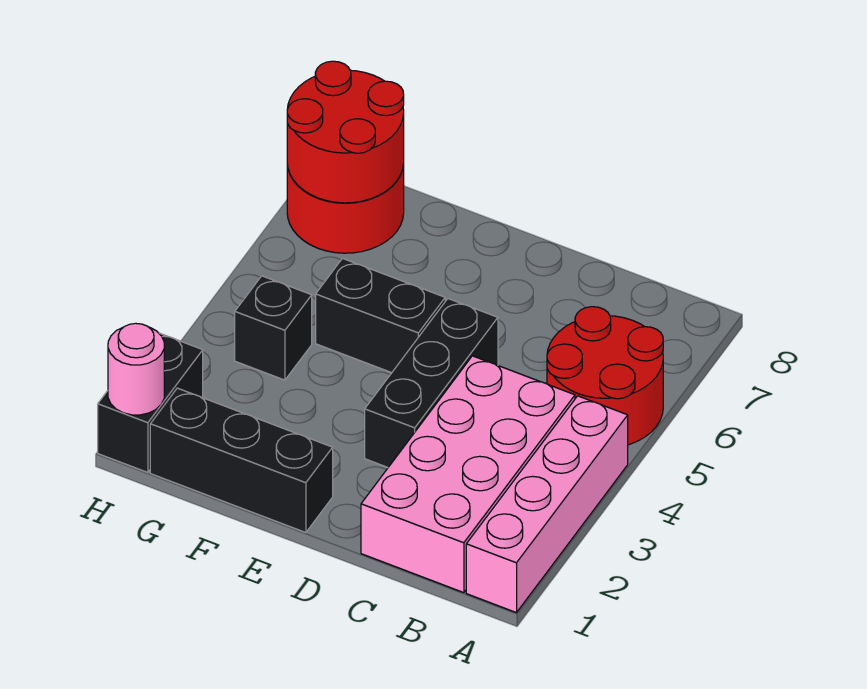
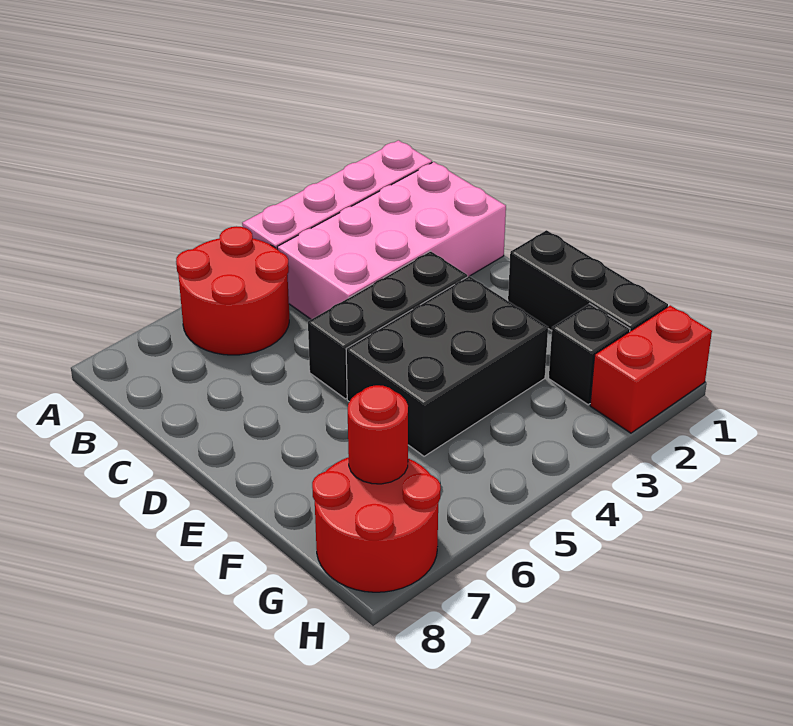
black 1x2 brick [316,258,445,373] -> black 2x3 brick [346,276,548,456]
black 1x1 brick [235,276,312,380] -> black 1x1 brick moved to [549,304,630,405]
red 2x2 round brick [287,61,404,203] -> red 1x1 round brick [348,385,408,484]
black 1x2 brick [98,333,203,473] -> red 1x2 brick [590,305,712,433]
pink 1x1 round brick [108,323,164,415] -> none

